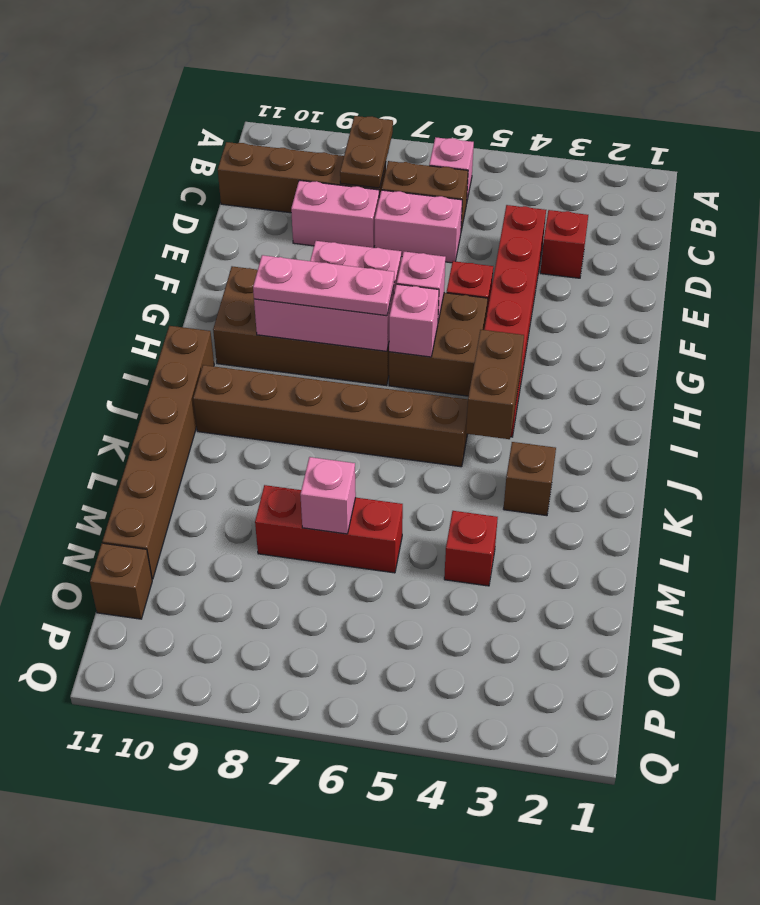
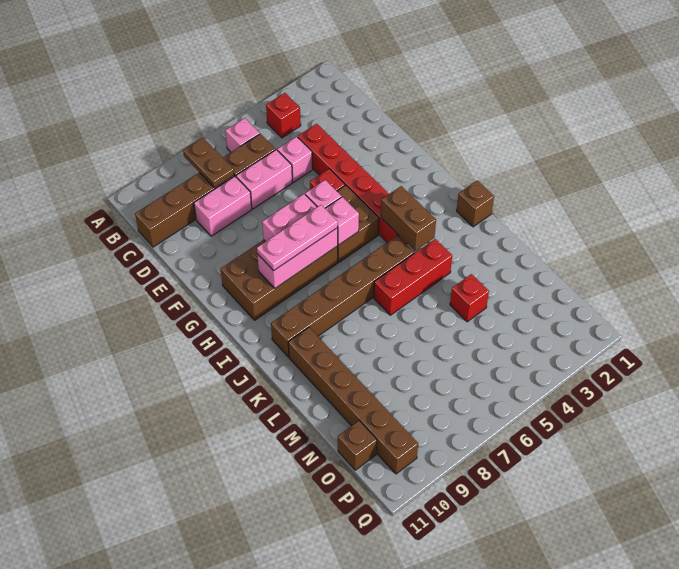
red 1x1 brick [540,210,588,278] -> red 1x1 brick moved to [266,93,301,138]
brown 1x6 brick [102,326,214,579] -> brown 1x6 brick moved to [288,327,418,474]
brown 1x1 brick [504,442,556,516] -> brown 1x1 brick moved to [457,181,494,227]
red 1x3 brick [255,485,403,573] -> red 1x3 brick moved to [374,239,452,315]
pink 1x1 brick [300,457,356,534] -> pink 1x1 brick moved to [277,137,313,182]

